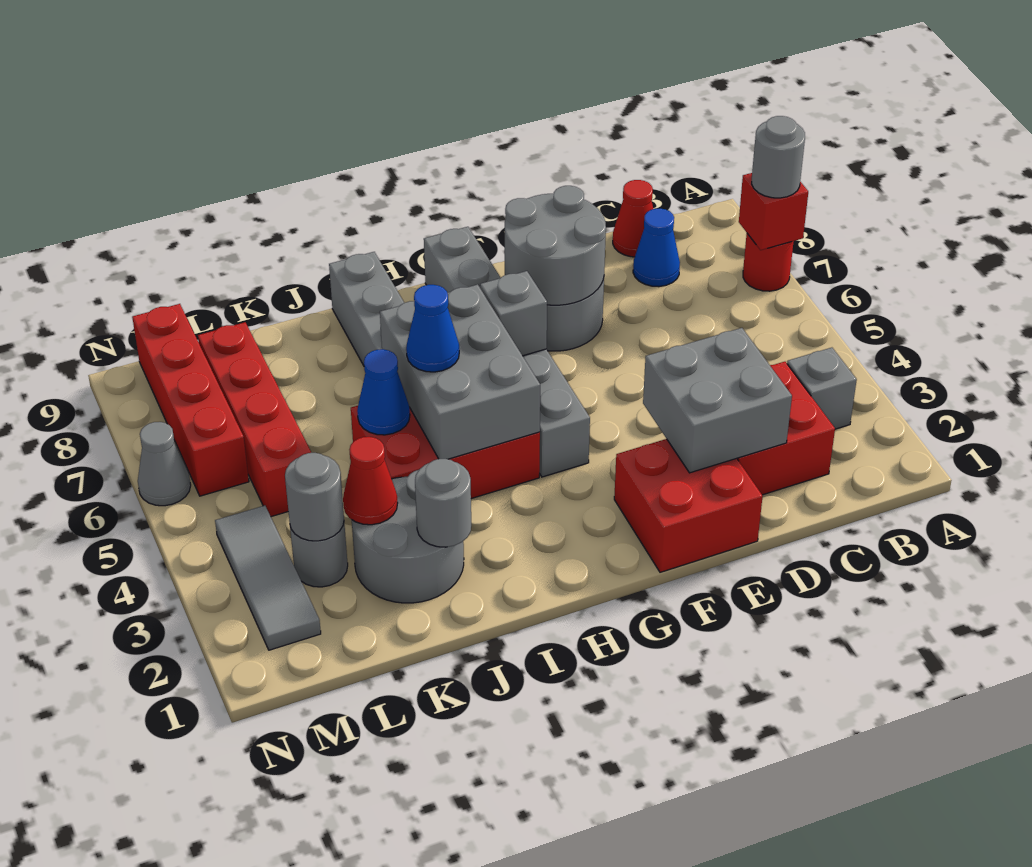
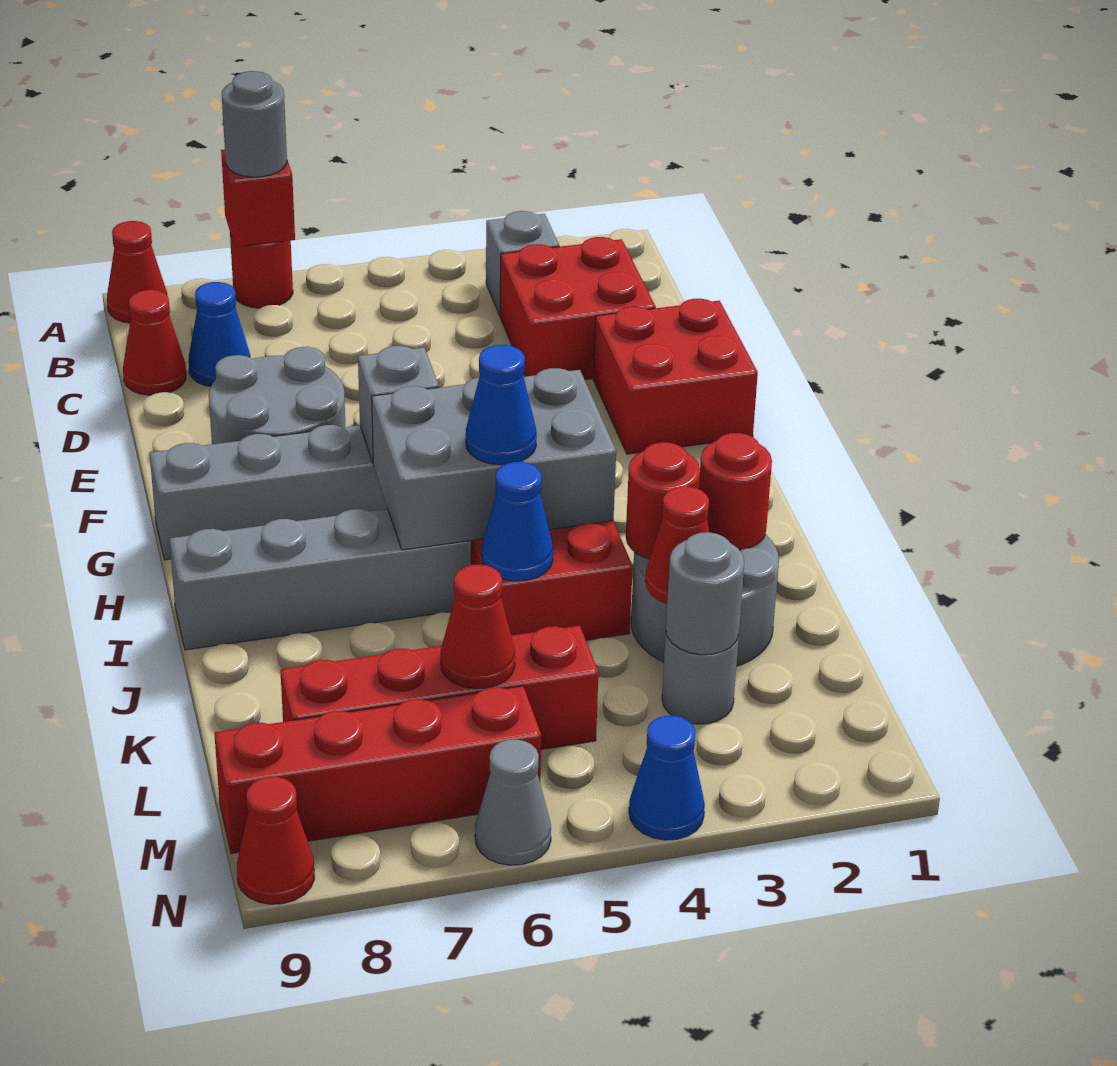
none -> red 1x1 cone [107,221,167,323]
grey 2x2 brick [643,328,792,473] -> none
grey 2x2 round brick [505,186,606,305] -> none
grey 1x1 round brick [415,459,471,547] -> red 1x1 round brick [699,433,772,550]
none -> red 1x1 round brick [626,442,700,559]
none -> red 1x1 cone [441,565,515,689]
grey 1x3 tile [215,506,321,650] -> none
none -> blue 1x1 cone [629,716,705,840]
none -> red 1x1 cone [237,777,314,904]

